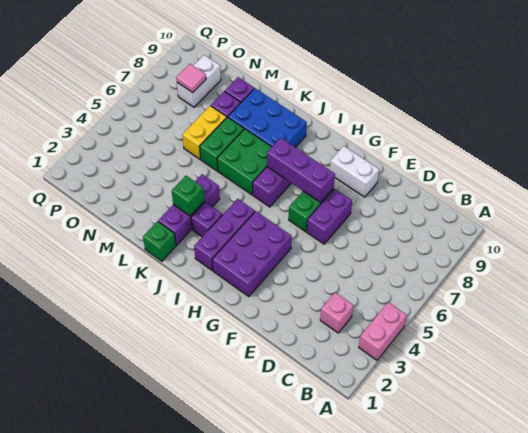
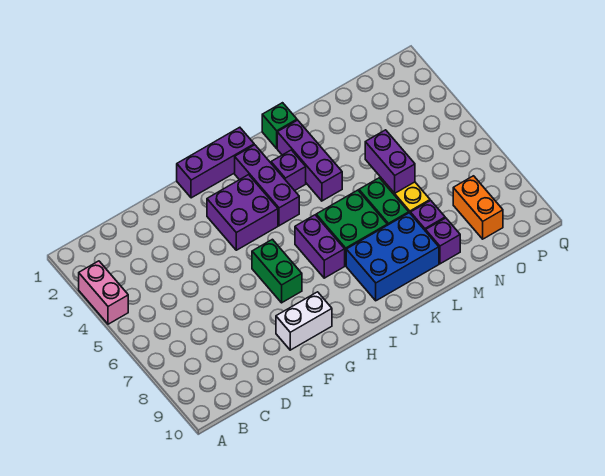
pink 1x1 brick [320,293,353,333] -> none
purple 1x2 brick [307,189,352,244] -> purple 1x2 brick moved to [365,130,415,193]
purple 2x3 brick [212,211,292,297] -> purple 2x2 brick [207,175,278,250]
purple 1x3 brick [267,138,335,202] -> purple 1x3 brick moved to [177,127,254,198]
green 1x1 brick [172,176,204,216] -> none
white 1x2 brick [177,55,221,107] -> orange 1x2 brick [453,176,503,239]
pink 1x1 tile [176,64,206,93] -> none

